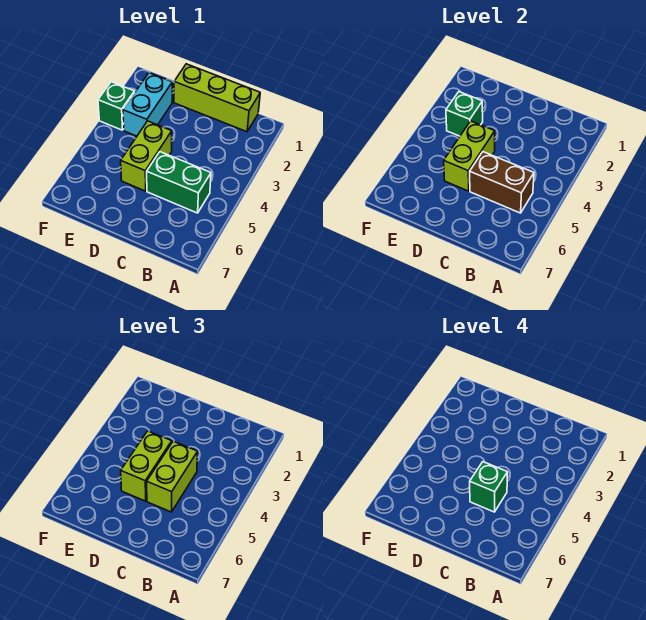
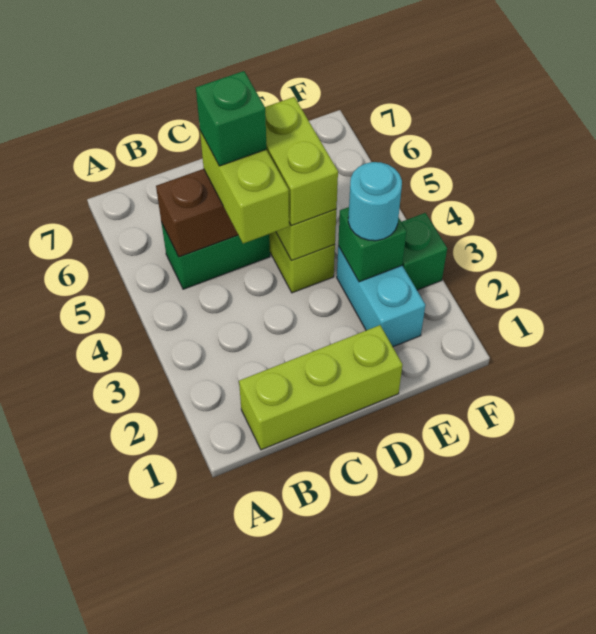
none -> cyan 1x1 round brick [348,162,402,241]

